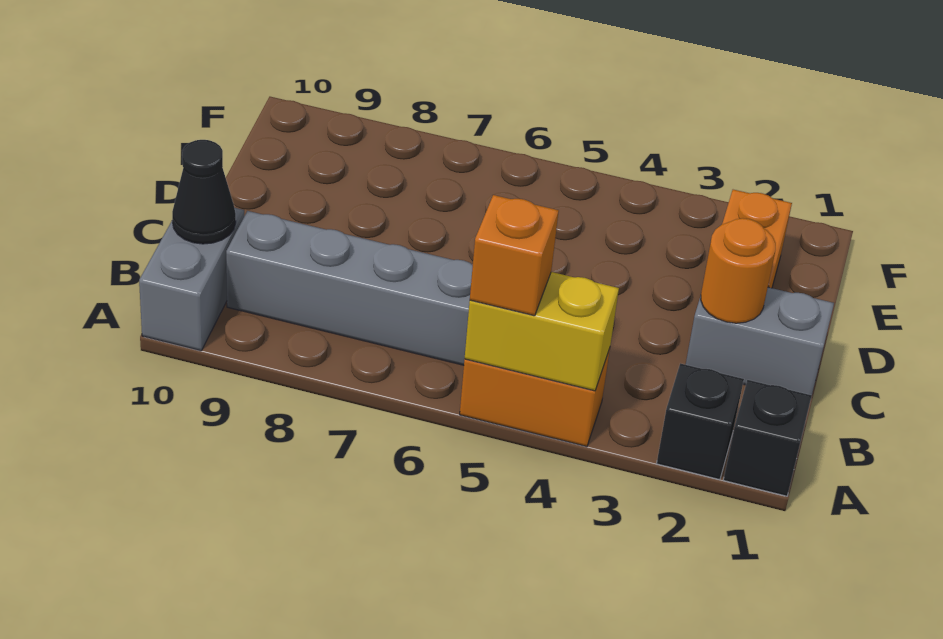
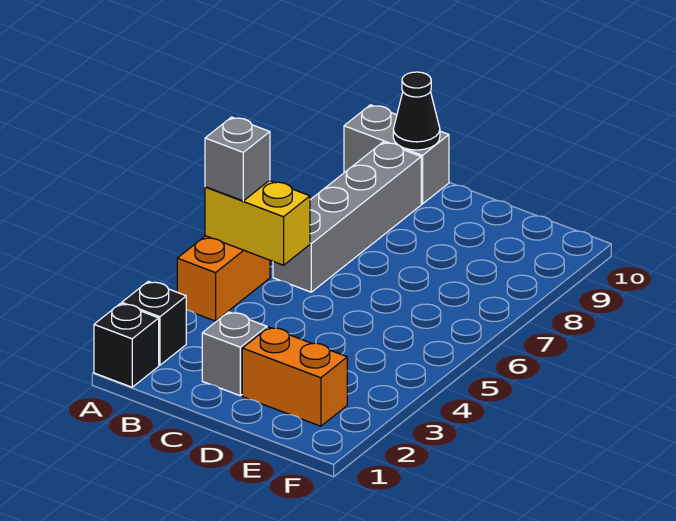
yellow 1x2 brick [465,272,619,391] -> yellow 1x2 brick turned to [205,180,310,265]
orange 1x1 brick [470,195,559,316] -> grey 1x1 brick [205,117,270,201]
grey 1x2 brick [686,287,834,395] -> grey 1x1 brick [202,312,267,396]
orange 1x1 round brick [701,218,776,323] -> none

